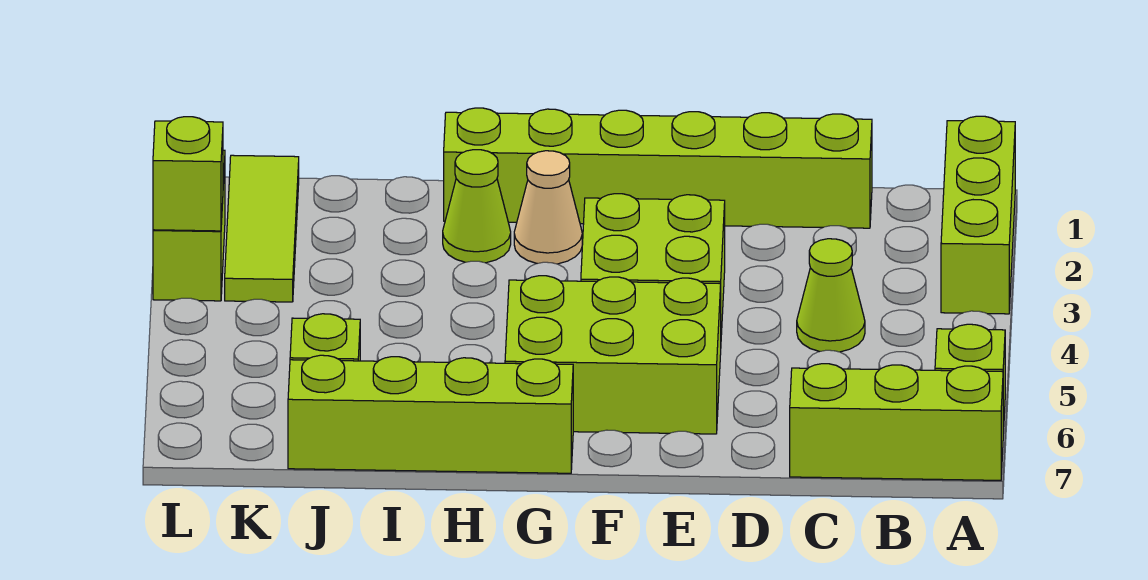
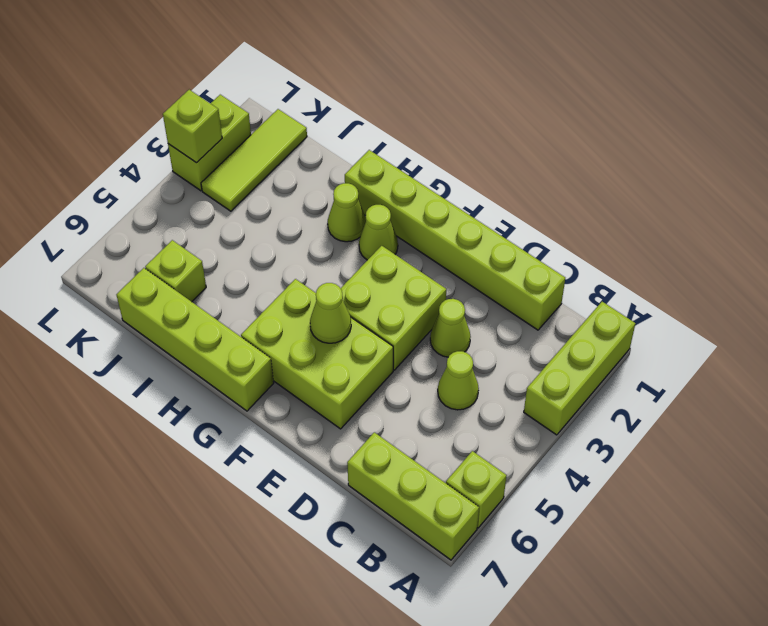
none -> lime 1x1 cone [430,299,471,357]
none -> lime 1x1 cone [310,283,351,343]
tan 1x1 cone [514,151,582,264] -> lime 1x1 cone [359,205,398,260]

